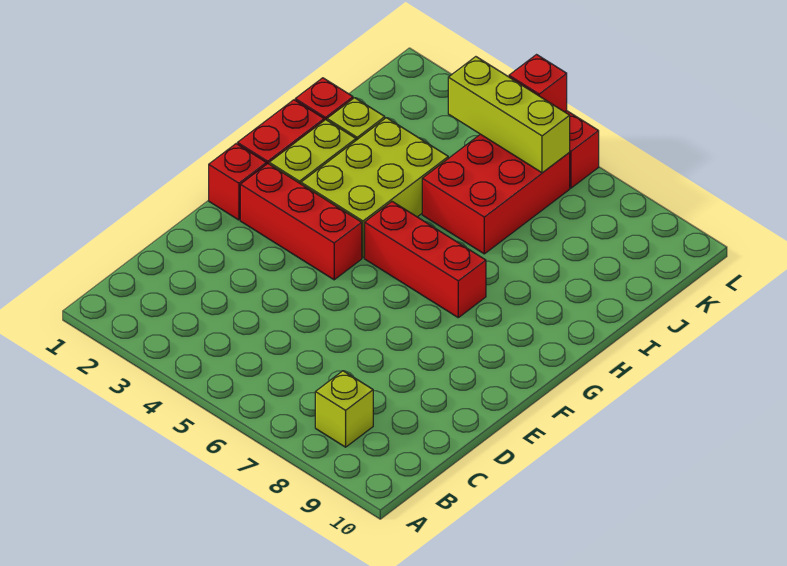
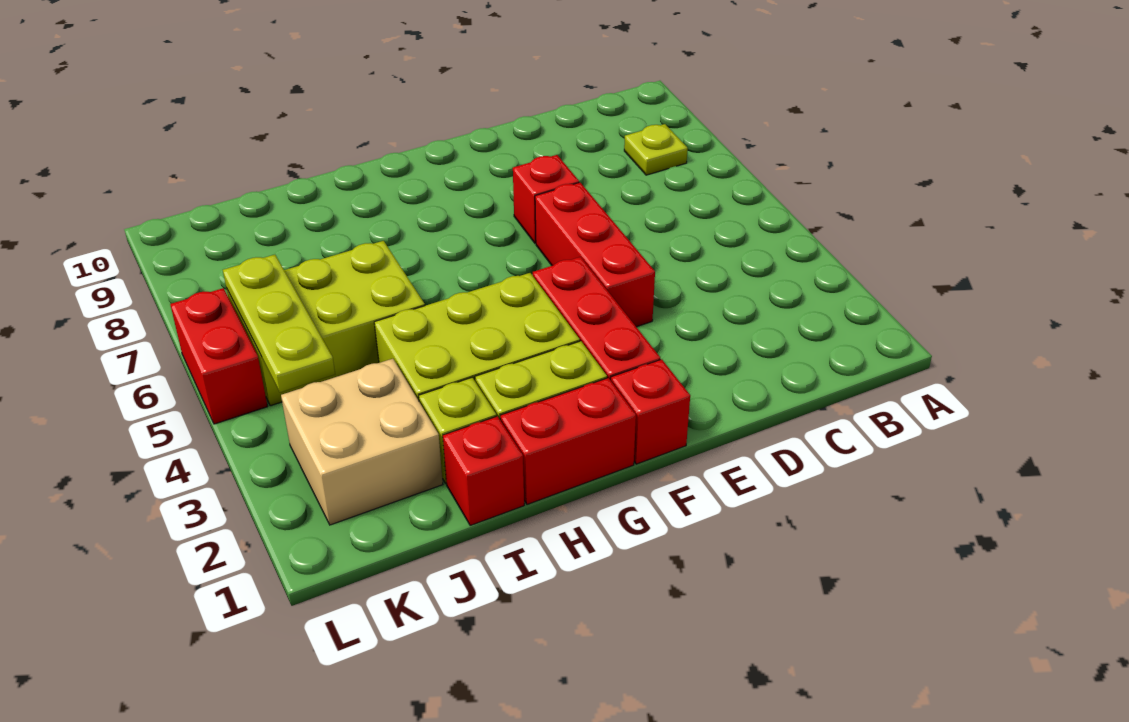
lime 1x1 brick [315,371,373,447] -> lime 1x1 plate [624,124,688,175]
red 1x3 brick [365,202,486,318] -> red 1x3 brick moved to [535,182,655,327]
red 2x3 brick [422,134,570,254] -> lime 2x3 brick [226,241,425,406]
none -> tan 2x2 brick [281,359,443,525]
lime 1x3 brick [448,57,570,173] -> lime 1x3 plate [223,255,335,392]
red 1x1 brick [509,55,567,112] -> red 1x1 brick moved to [513,155,579,243]

